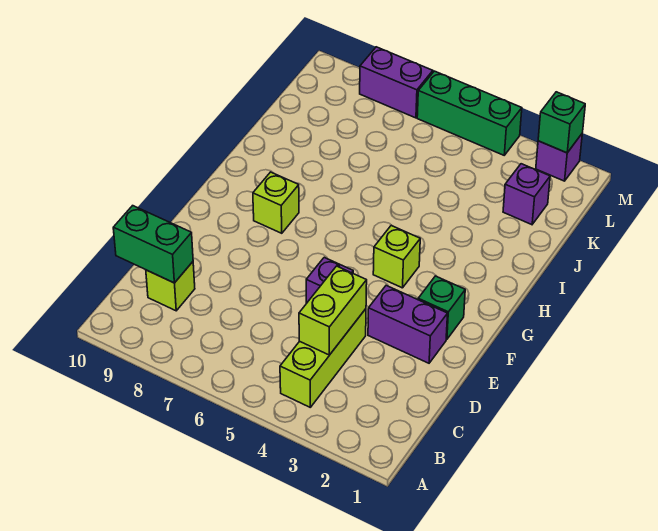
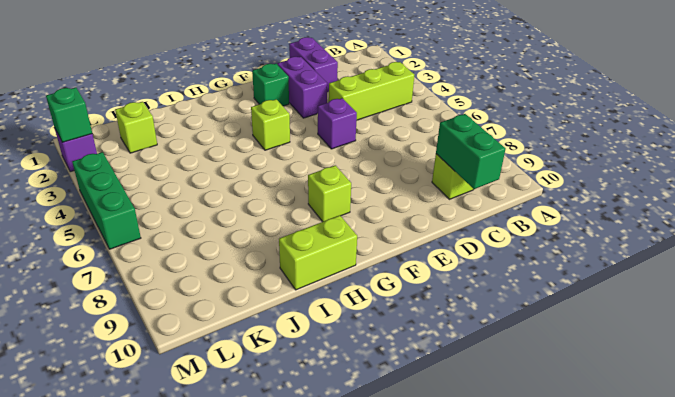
lime 1x2 brick [299,266,367,355] -> lime 1x2 brick moved to [279,215,357,290]
purple 1x1 brick [503,164,550,225] -> lime 1x1 brick [115,102,157,153]
purple 1x2 brick [360,47,433,118] -> purple 1x2 brick moved to [289,37,338,92]

